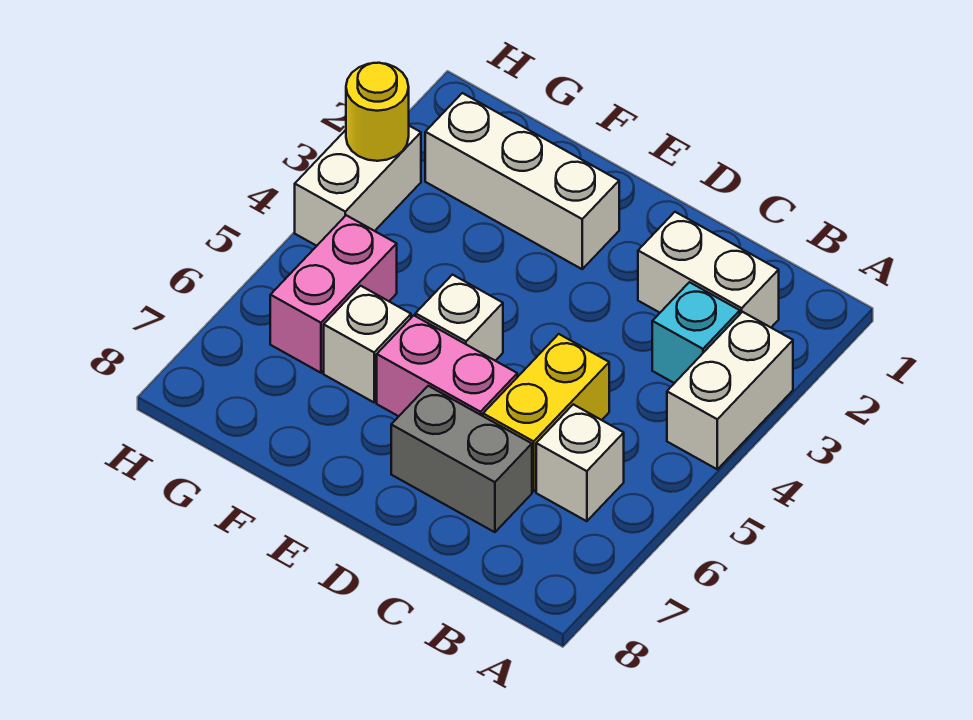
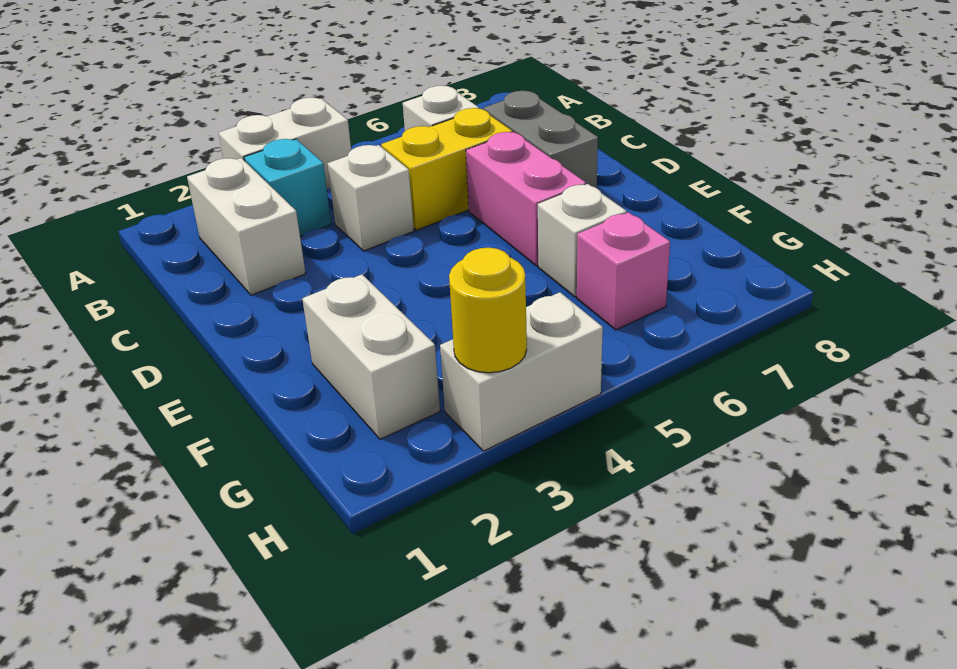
white 1x3 brick [425,93,619,269] -> white 1x2 brick [302,274,440,439]
white 1x1 brick [416,275,503,361] -> white 1x1 brick moved to [327,145,414,251]
pink 1x2 brick [270,215,397,373] -> pink 1x1 brick [577,212,670,330]

